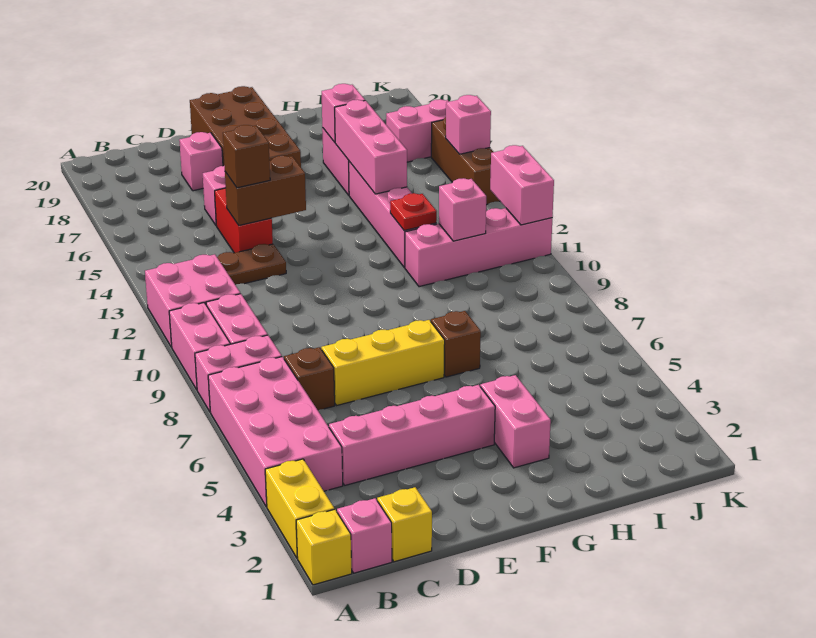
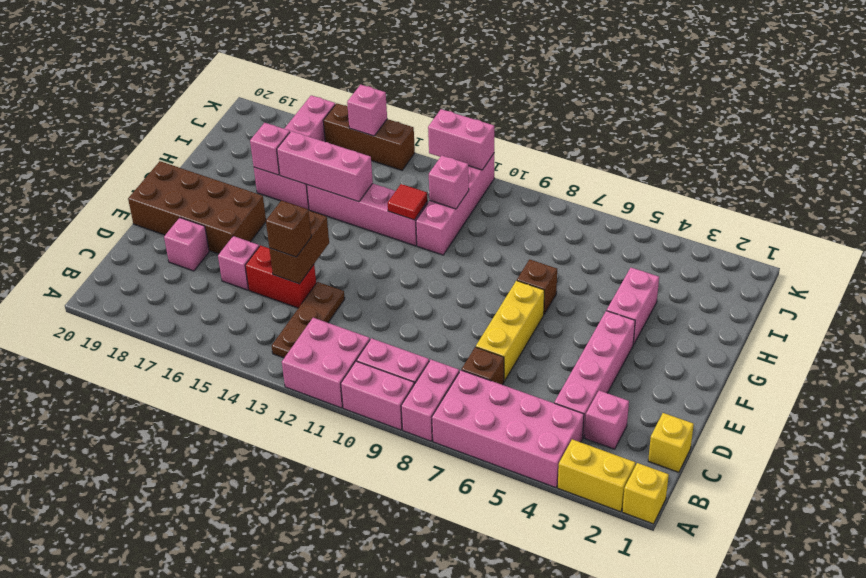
pink 1x1 brick [337,498,392,573] -> pink 1x1 brick moved to [585,391,629,449]
pink 1x2 brick [480,375,551,468] -> pink 1x2 brick turned to [607,268,659,345]
red 1x1 plate [390,193,437,231] -> red 1x1 tile [388,184,428,220]

